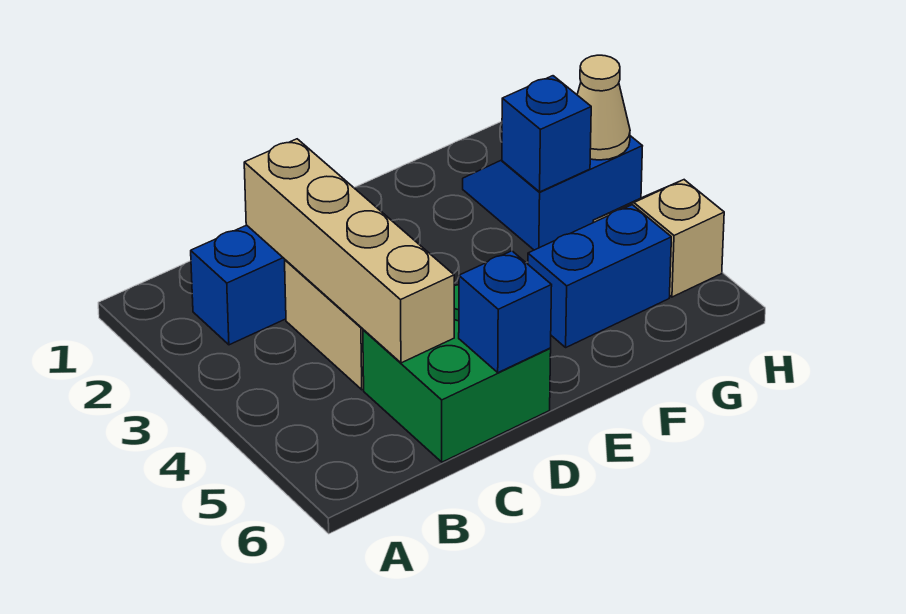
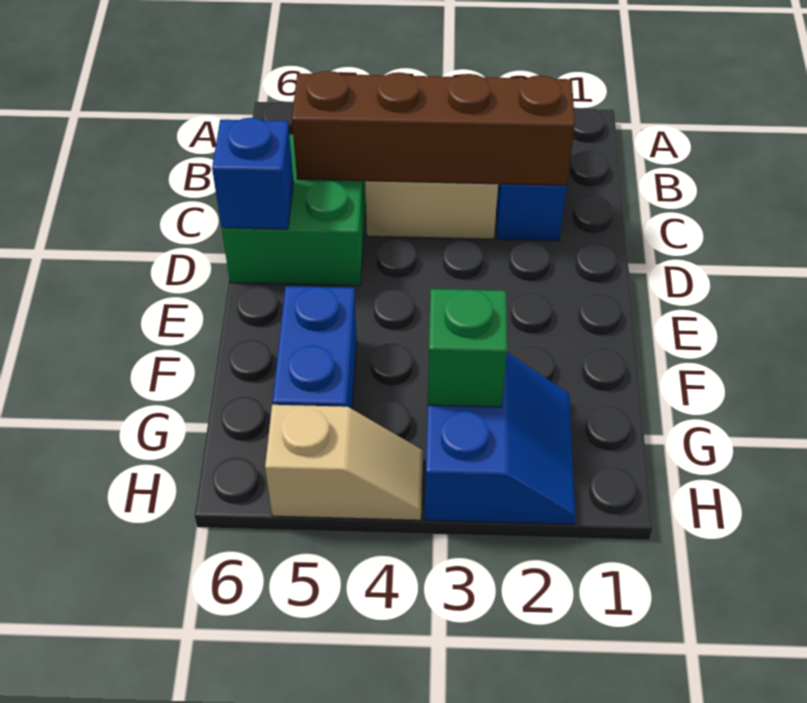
tan 1x4 brick [244,139,454,363] -> brown 1x4 brick [292,71,575,185]
blue 1x1 brick [502,76,591,192] -> green 1x1 brick [428,289,507,407]
tan 1x1 cone [577,55,630,160] -> none

